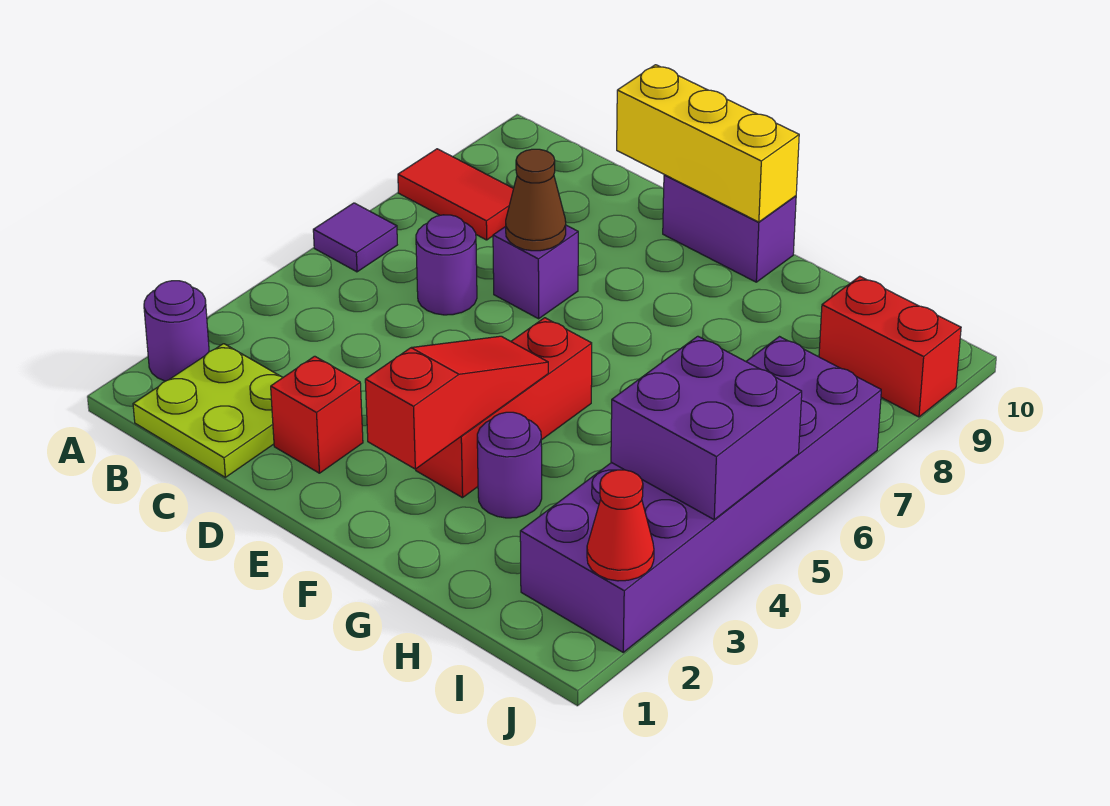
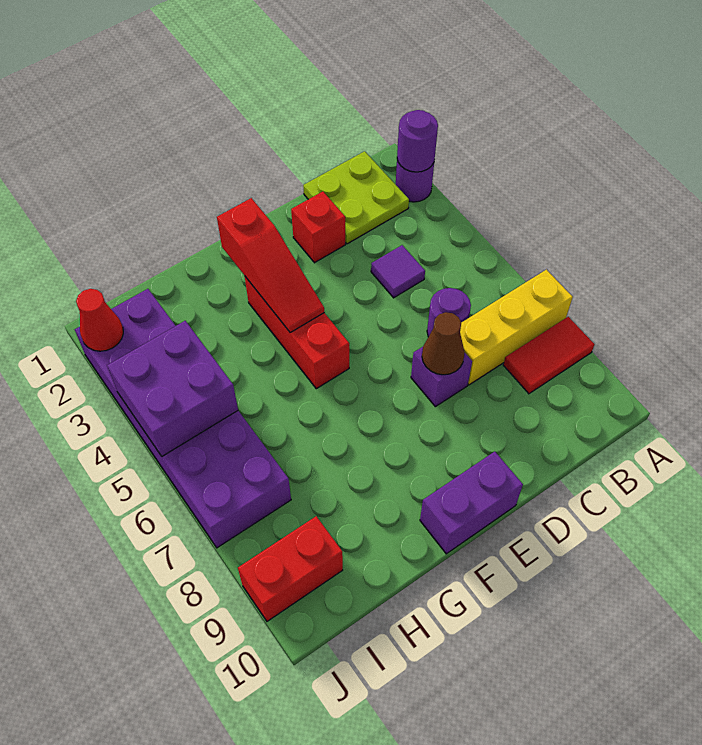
purple 1x1 tile [313,203,397,272] -> purple 1x1 tile moved to [371,245,425,298]
yellow 1x3 brick [617,65,799,222] -> yellow 1x3 brick moved to [460,270,573,385]
purple 1x1 round brick [477,412,542,518] -> purple 1x1 round brick moved to [397,110,438,172]

